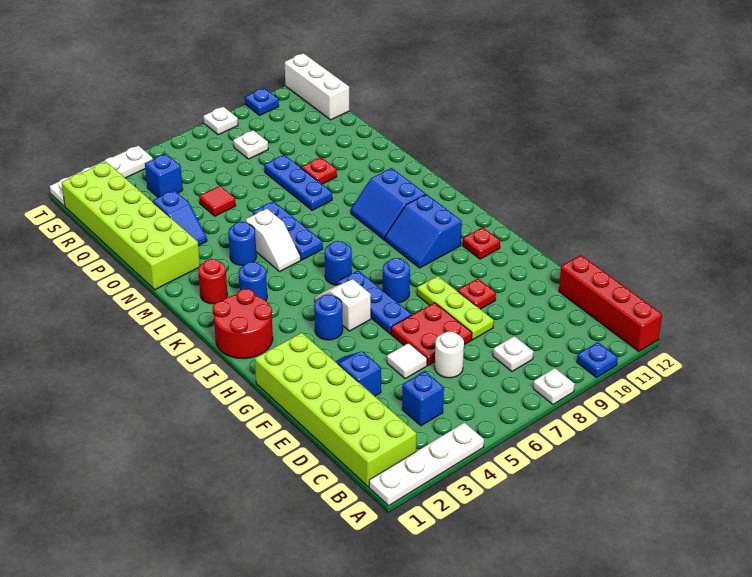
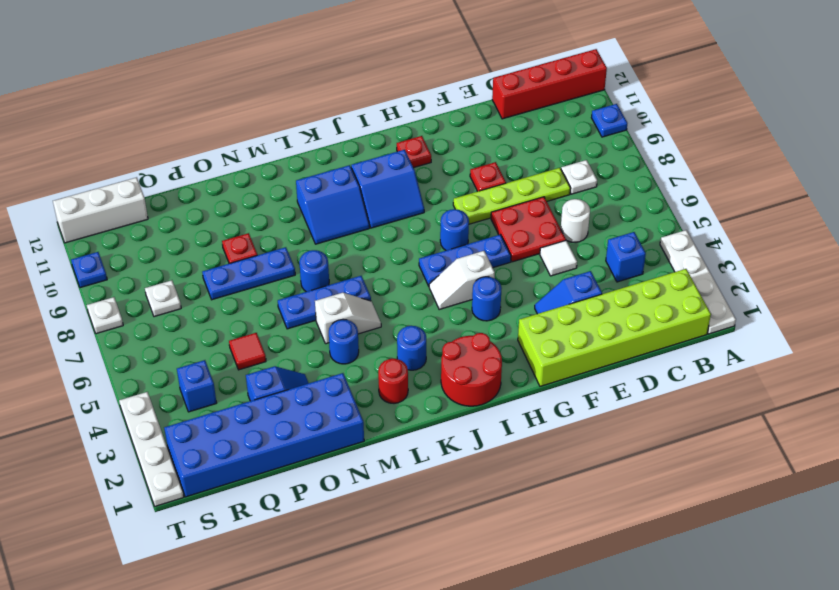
white 1x1 plate [533,368,575,404] -> none
lime 1x3 plate [417,276,494,340] -> lime 1x4 plate [453,168,571,224]
blue 1x1 round brick [325,241,352,285] -> blue 1x1 round brick moved to [299,250,329,292]
lime 2x6 brick [61,162,200,290] -> blue 2x6 brick [164,373,364,497]

